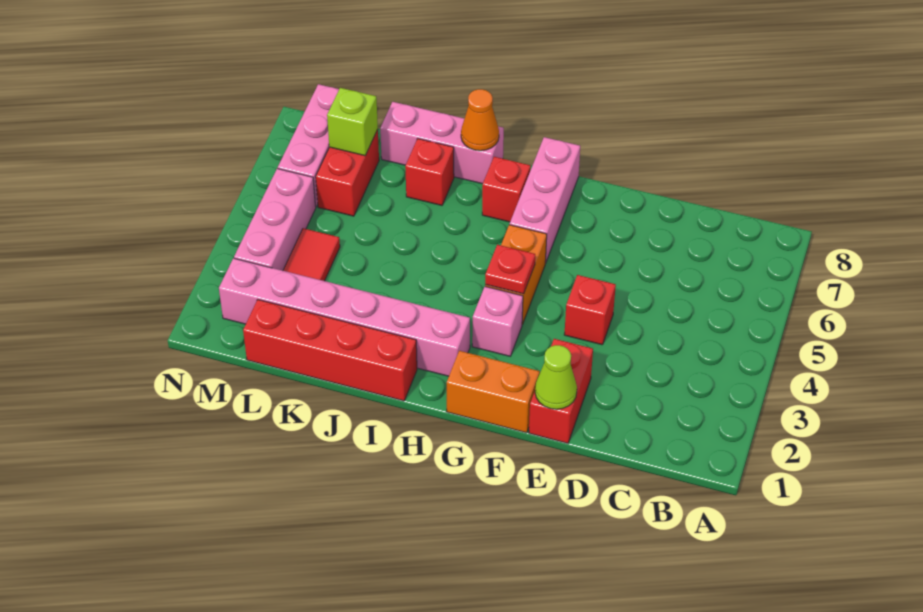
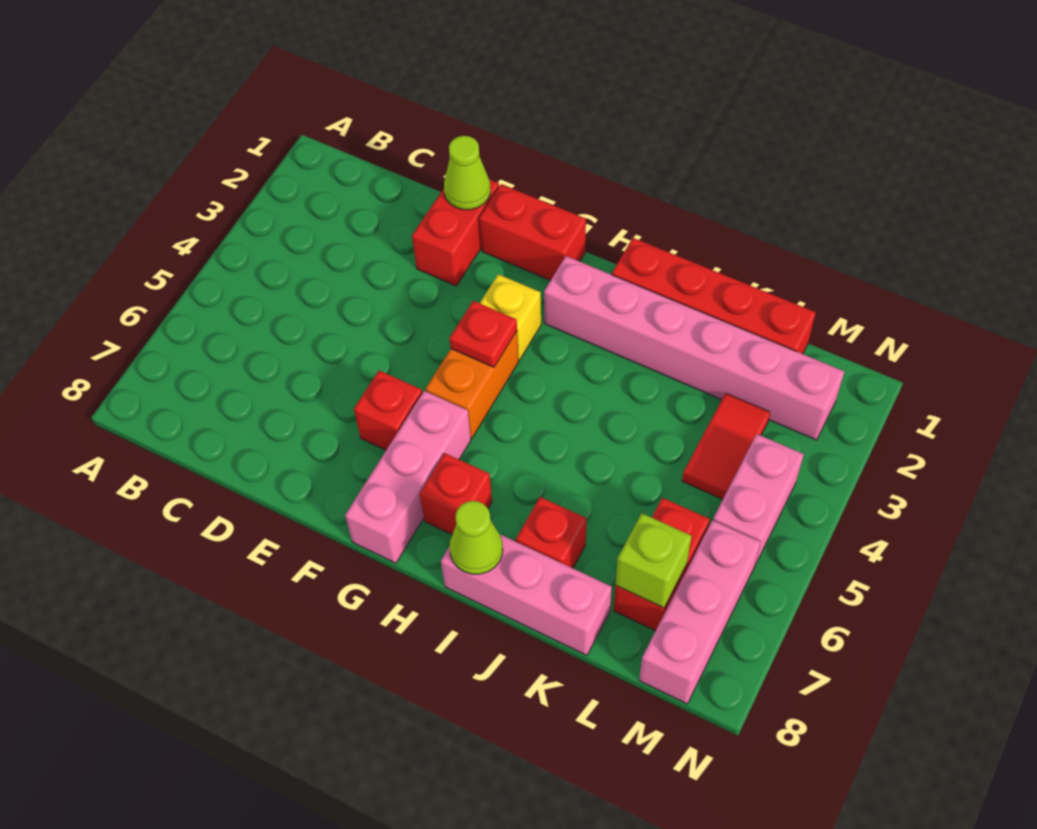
red 1x1 brick [564,275,616,345] -> red 1x1 brick moved to [354,371,422,450]
orange 1x2 brick [447,351,540,433] -> red 1x2 brick [479,184,586,280]
pink 1x1 brick [472,287,523,356] -> yellow 1x1 brick [480,274,541,360]
orange 1x1 cone [461,89,499,151] -> lime 1x1 cone [450,501,503,574]
pink 1x3 brick [234,169,316,271] -> pink 1x2 brick [713,434,804,565]

